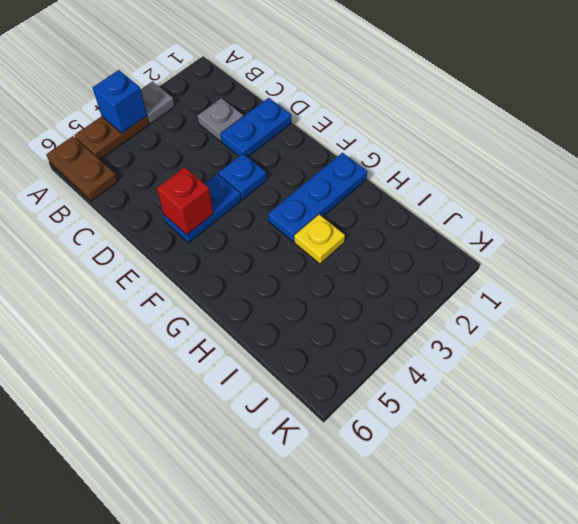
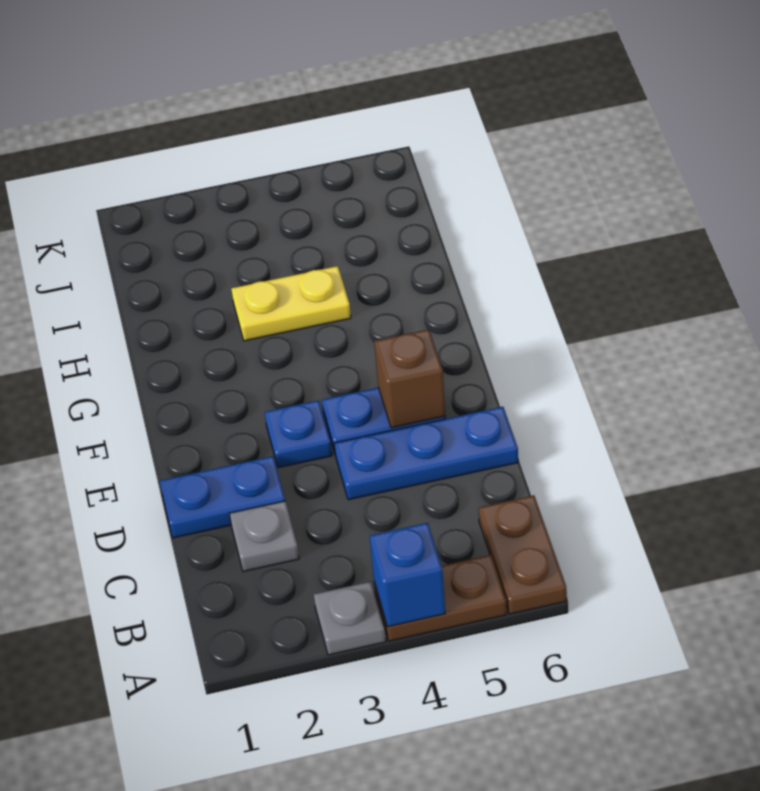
red 1x1 brick [157,167,213,235] -> brown 1x1 brick [374,329,446,428]
blue 1x3 plate [268,153,367,242] -> blue 1x3 plate moved to [334,407,518,500]
yellow 1x1 plate [294,214,345,264] -> yellow 1x2 plate [231,266,351,341]

